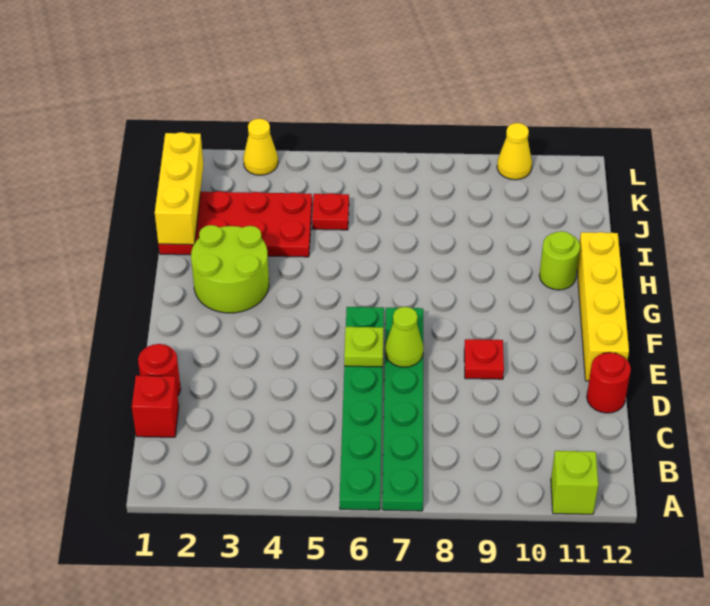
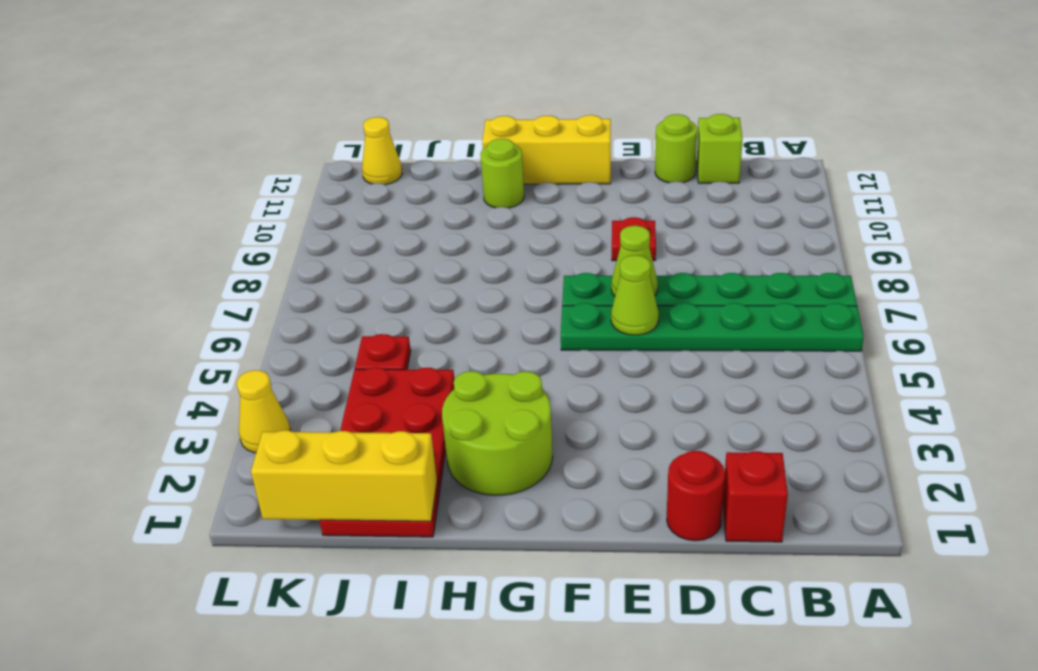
lime 1x1 brick [551,451,598,514] -> lime 1x1 brick moved to [697,114,743,183]
red 1x1 round brick [587,352,631,413] -> lime 1x1 round brick [655,114,697,183]
lime 1x1 plate [344,327,384,367] -> lime 1x1 cone [611,255,659,335]
yellow 1x4 brick [577,232,629,381] -> yellow 1x3 brick [482,115,611,184]
yellow 1x1 cone [497,123,532,180] -> yellow 1x1 cone moved to [362,117,402,185]

